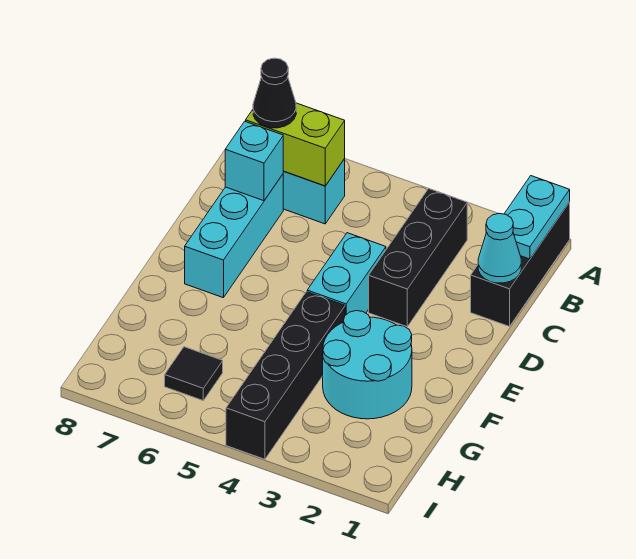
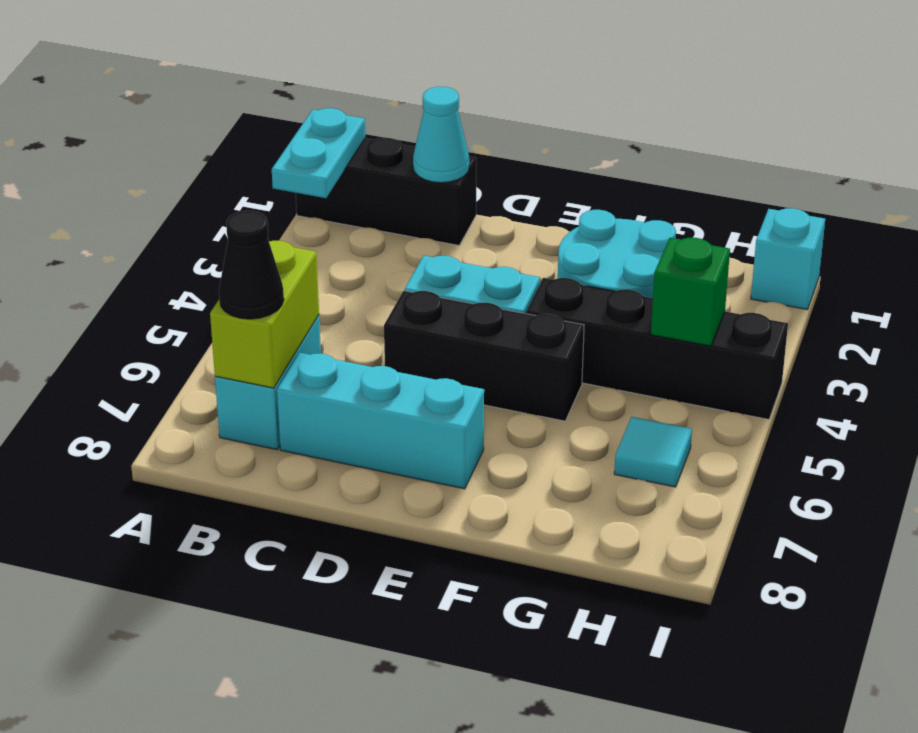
cyan 1x2 plate [504,176,570,259] -> cyan 1x2 plate turned to [272,108,365,198]
black 1x3 brick [369,188,467,327] -> black 1x3 brick moved to [384,291,584,421]
cyan 1x1 brick [225,121,283,201] -> cyan 1x1 brick moved to [751,208,825,310]
none -> green 1x1 brick [651,238,730,346]
black 1x1 tile [165,347,223,400] -> cyan 1x1 tile [614,417,692,487]

